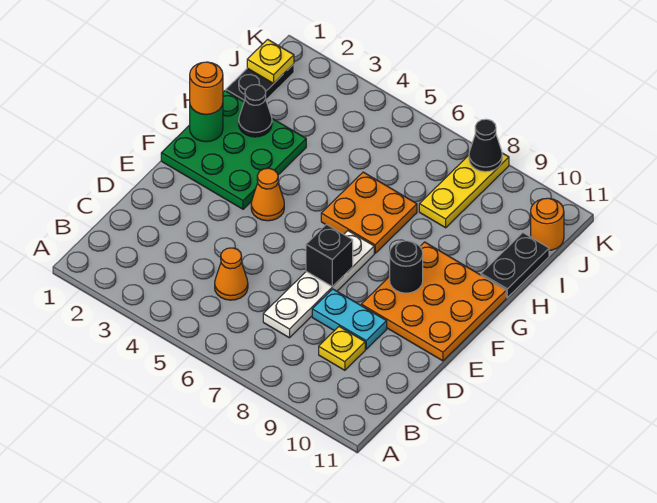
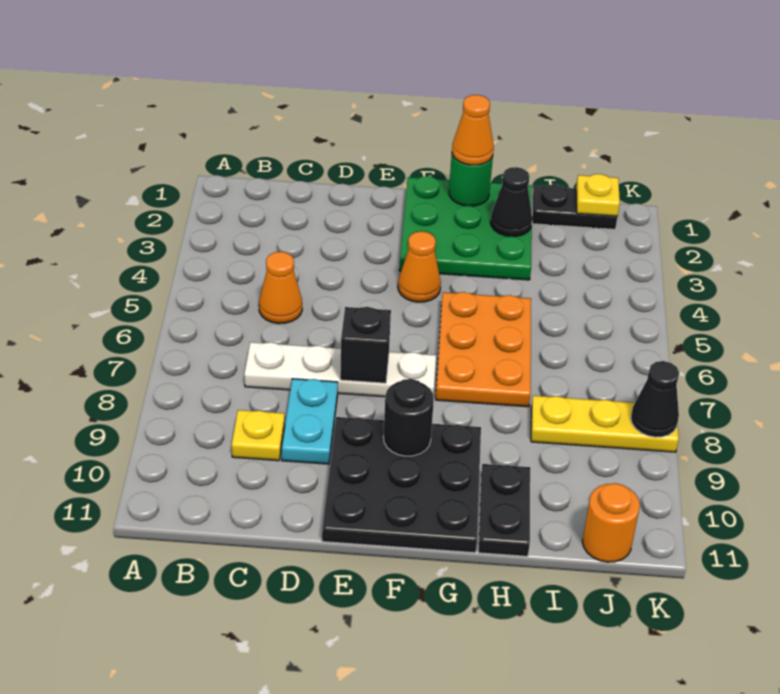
orange 3x3 plate [361,242,506,361] -> black 3x3 plate [322,417,481,553]
orange 1x1 round brick [190,62,223,114] -> orange 1x1 cone [452,95,494,165]
orange 2x2 plate [321,172,417,253] -> orange 2x3 plate [436,292,531,407]
black 1x2 plate [481,233,549,298] -> black 1x2 plate turned to [478,464,530,556]

